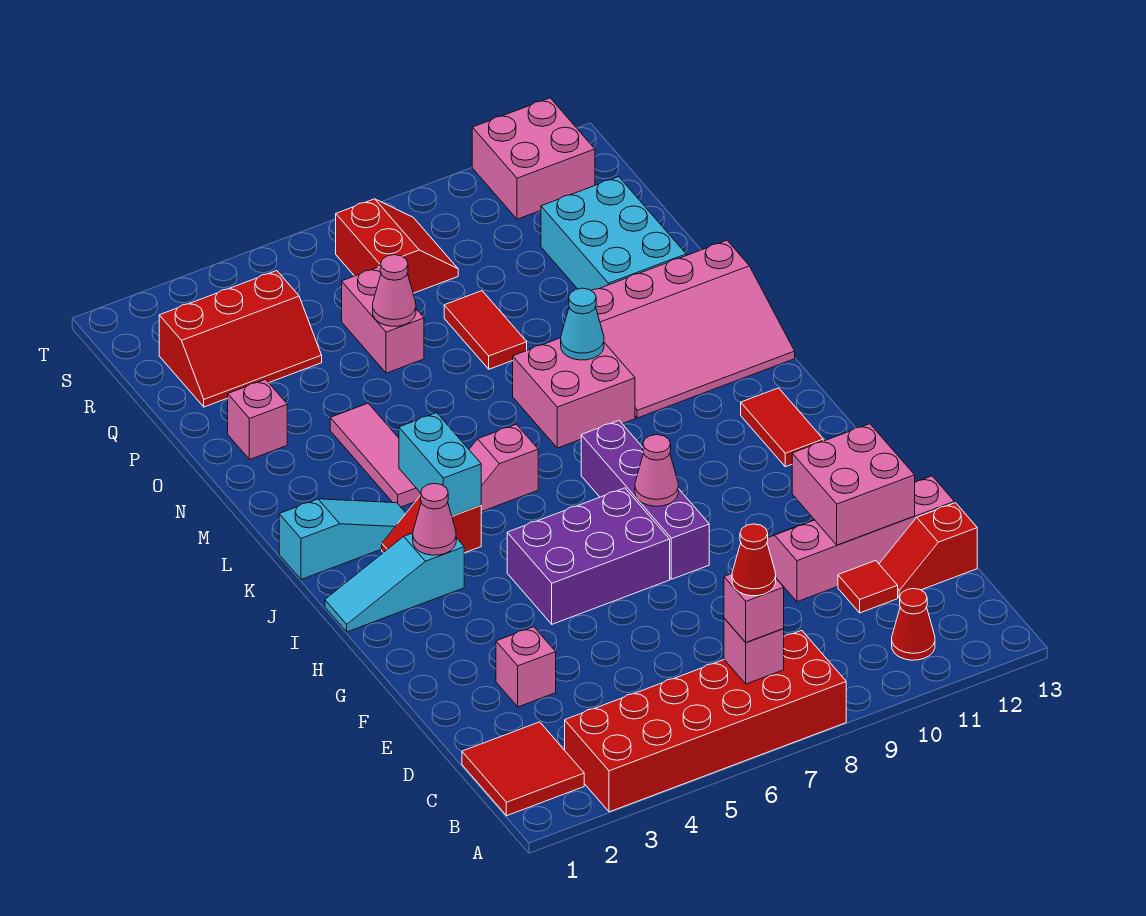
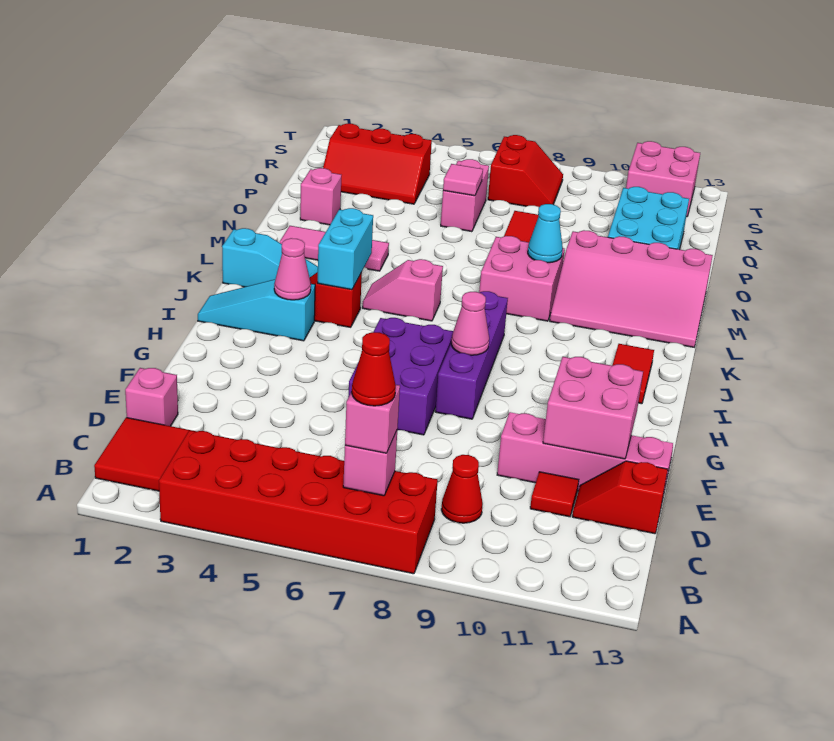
red 1x1 cone [892,588,935,660] -> red 1x1 cone moved to [441,455,483,523]
pink 1x1 brick [496,627,556,707] -> pink 1x1 brick moved to [125,368,178,426]
purple 2x3 brick [507,488,670,624] -> purple 2x3 brick turned to [348,318,453,435]
pink 1x3 tile [330,403,421,507] -> pink 1x3 tile turned to [280,226,389,271]
pink 1x1 cone [373,255,416,326] -> pink 1x1 tile [443,164,483,196]

